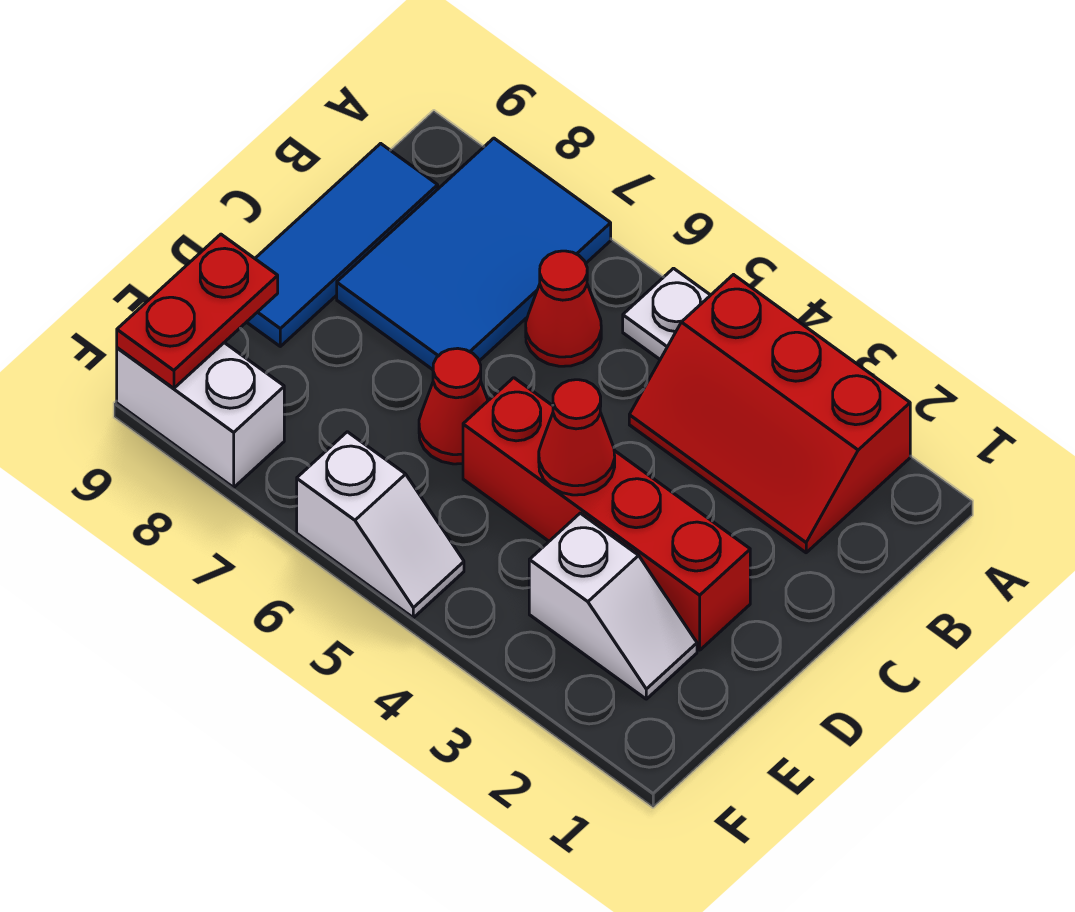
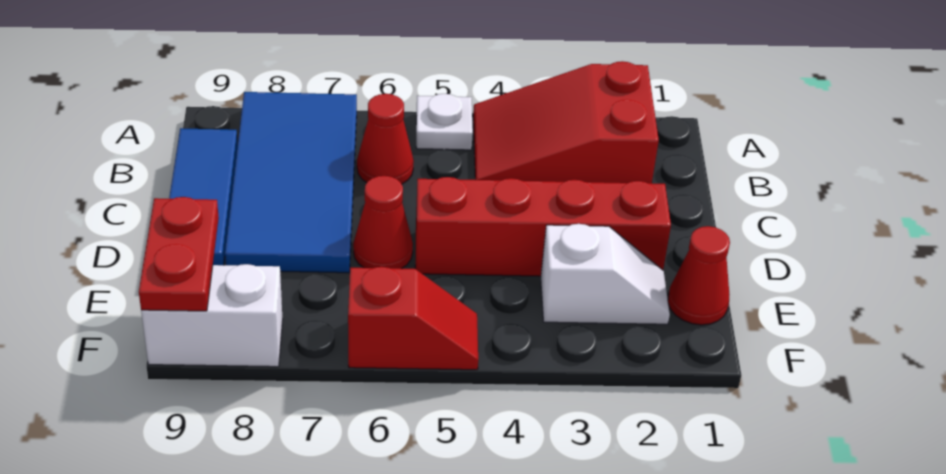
red 2x3 slope [629,275,910,553] -> red 2x3 slope turned to [473,61,659,183]
blue 2x3 tile [337,138,611,370] -> blue 2x4 tile [225,92,357,273]
red 1x1 cone [539,380,615,495] -> red 1x1 cone moved to [668,226,730,325]
white 1x2 slope [297,432,464,618] -> red 1x2 slope [348,267,478,370]

